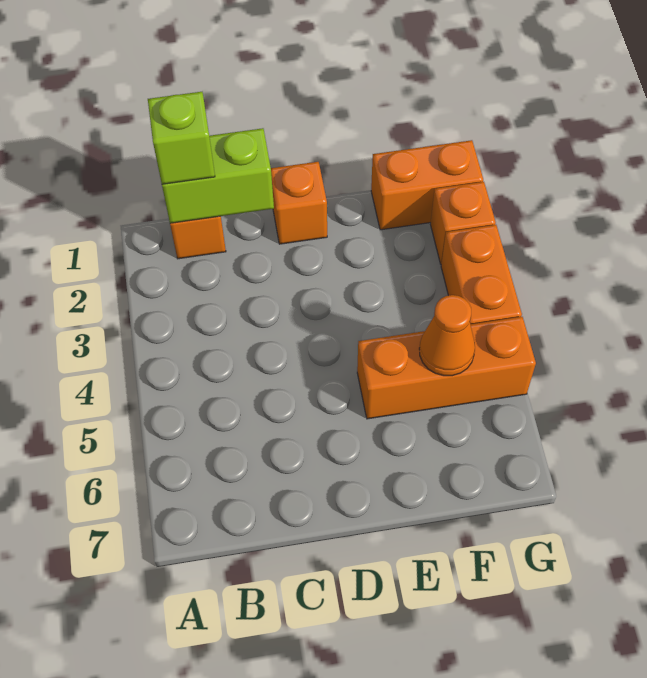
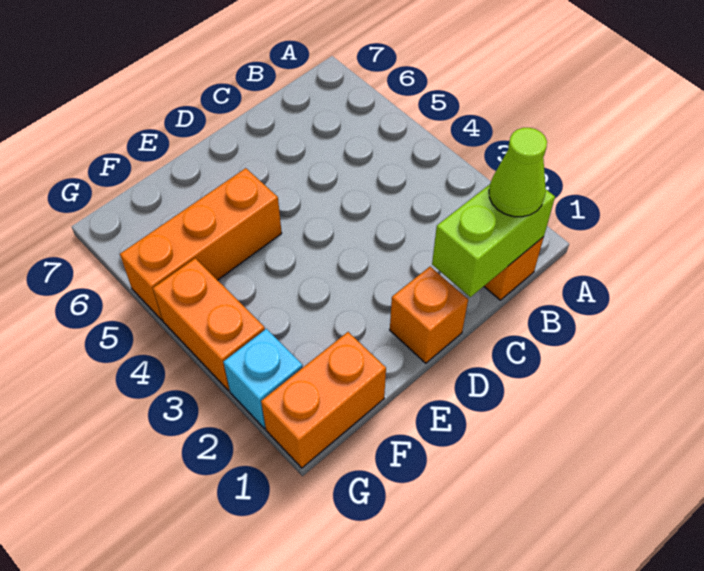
lime 1x1 brick [148,92,215,184] -> lime 1x1 cone [489,128,547,217]
orange 1x1 cone [419,295,475,376] -> none
orange 1x1 brick [431,182,496,264] -> cyan 1x1 brick [223,329,303,429]

